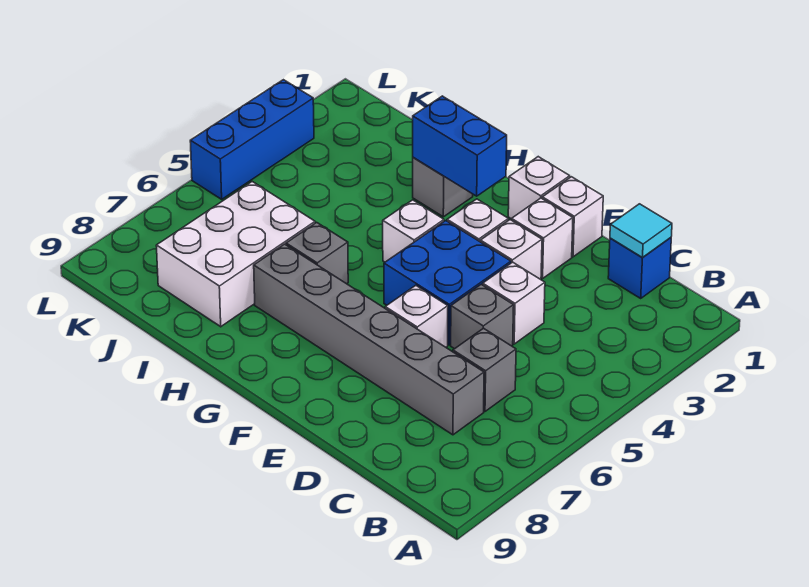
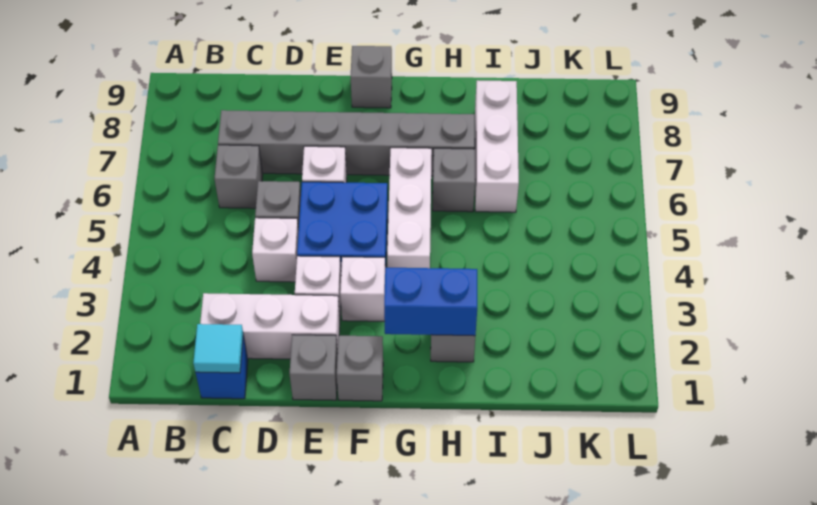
white 1x1 brick [542,177,603,257] -> grey 1x1 brick [290,335,338,400]
white 1x1 brick [512,198,573,279] -> white 1x3 brick [200,293,340,359]
white 1x1 brick [508,157,570,219] -> grey 1x1 brick [337,336,383,401]
none -> grey 1x1 brick [351,46,392,108]
white 1x1 brick [383,200,444,262] -> white 1x3 brick [387,148,432,268]
white 2x3 brick [156,182,315,327] -> white 1x3 brick [475,80,519,212]
blue 1x3 brick [190,80,314,199] -> none

